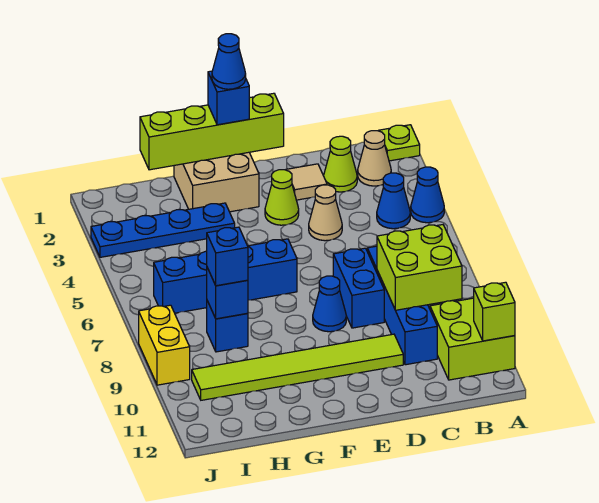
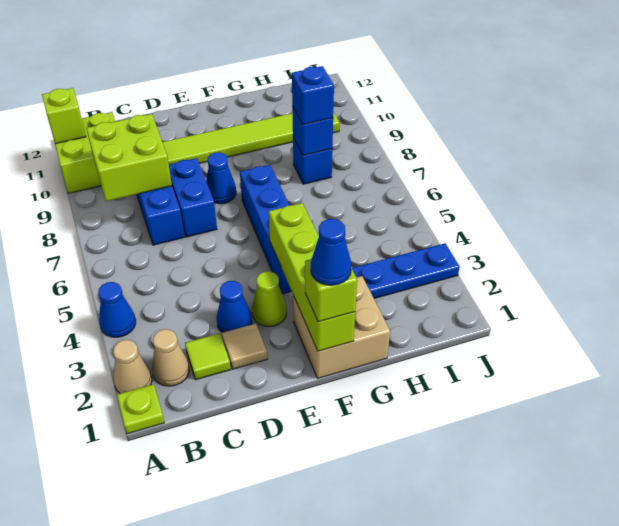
blue 1x1 cone [377,173,410,229] -> blue 1x1 cone moved to [217,281,252,333]
lime 1x1 cone [324,136,357,192] -> lime 1x1 tile [185,333,231,380]
tan 1x1 cone [309,185,342,241] -> tan 1x1 cone moved to [113,340,152,393]
lime 1x4 brick [140,93,284,170] -> lime 1x4 brick turned to [269,203,355,351]
blue 1x1 brick [208,71,249,125] -> lime 1x1 brick [305,259,357,322]
blue 1x4 brick [154,239,297,313] -> blue 1x4 brick turned to [240,165,291,294]
yellow 1x2 brick [139,305,190,385] -> none

